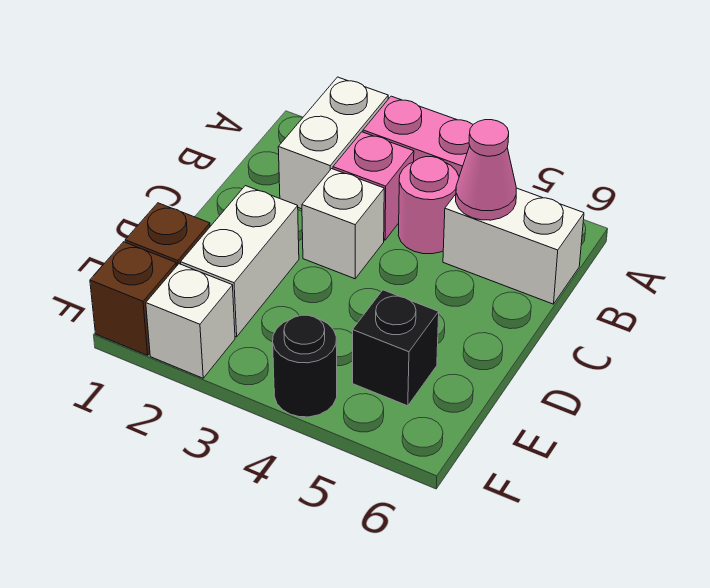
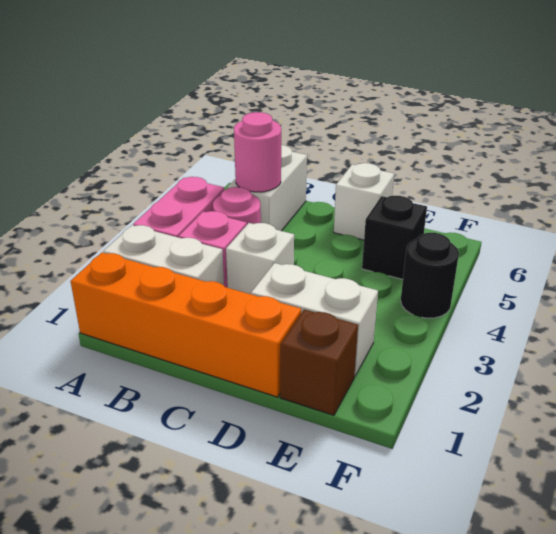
none -> orange 1x4 brick [71,253,301,397]
pink 1x1 cone [456,120,516,220] -> pink 1x1 round brick [234,112,281,192]
brown 1x1 brick [90,242,176,355] -> none
white 1x1 brick [146,264,235,378] -> white 1x1 brick moved to [334,163,394,240]

